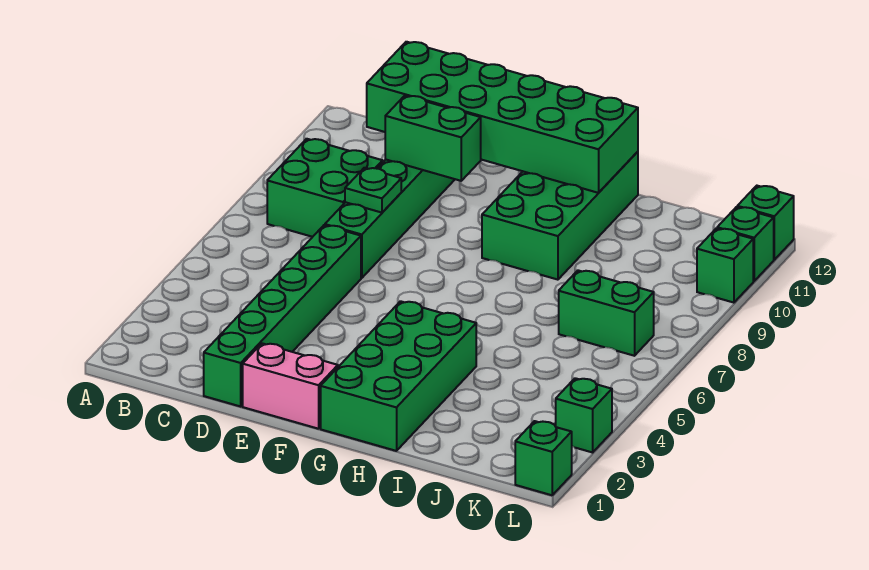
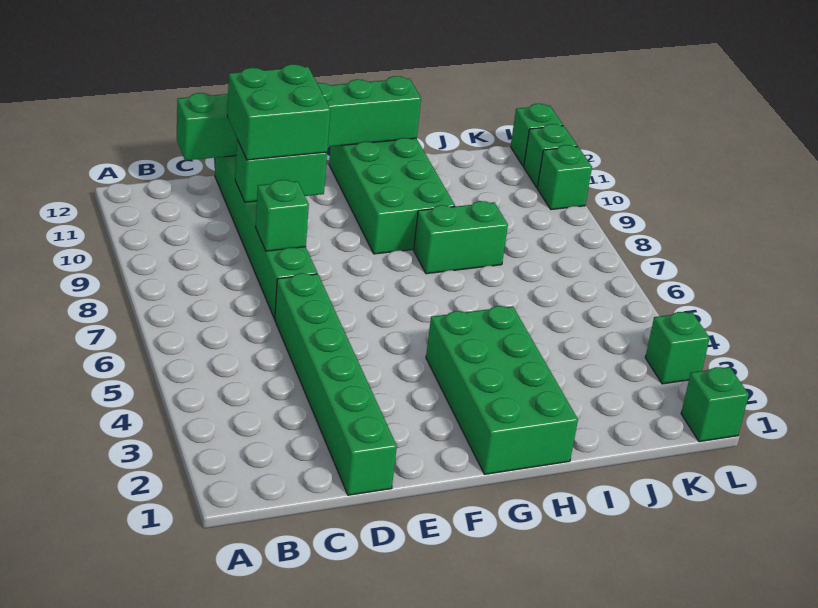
green 2x2 brick [267,139,383,237] -> green 2x2 brick moved to [227,64,331,160]
green 2x6 brick [367,42,638,193] -> green 1x6 brick [177,76,421,160]
green 1x1 plate [345,168,401,213] -> green 1x1 brick [256,180,309,251]
pink 1x2 brick [243,343,338,429] -> none
green 1x2 brick [559,270,654,356] -> green 1x2 brick moved to [414,201,508,274]

